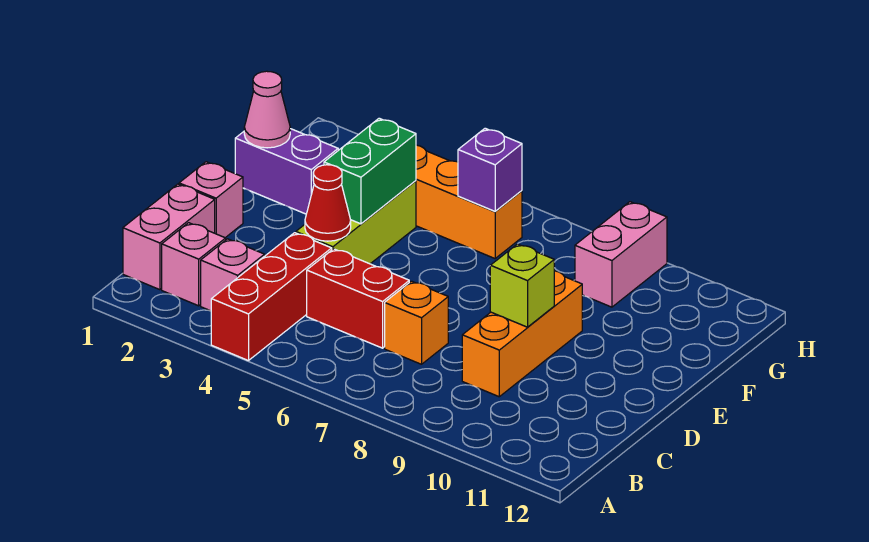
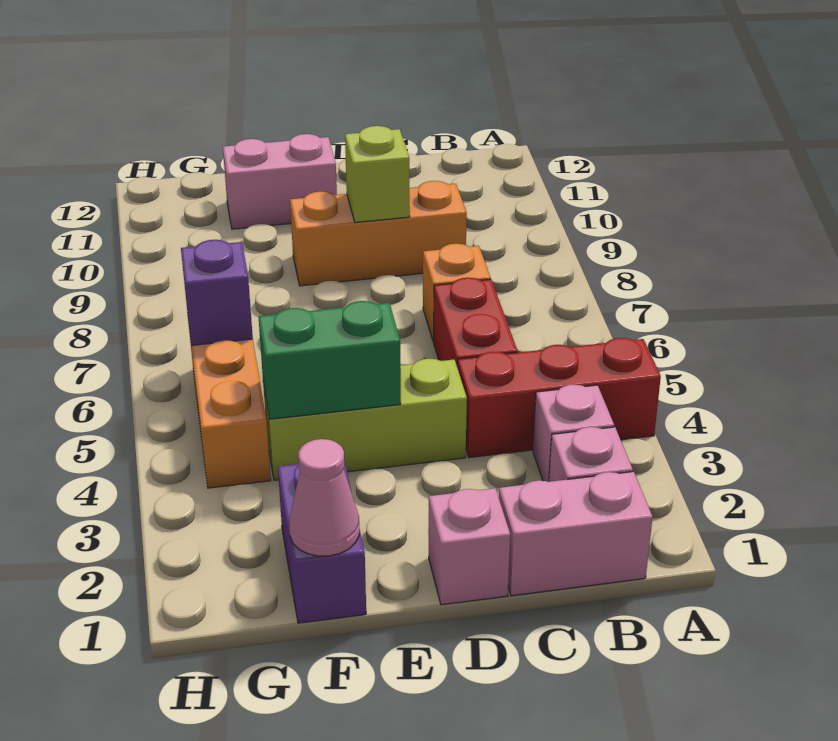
red 1x1 cone [305,165,351,241] -> none
pink 1x2 brick [575,202,667,307] -> pink 1x2 brick moved to [223,134,337,229]

